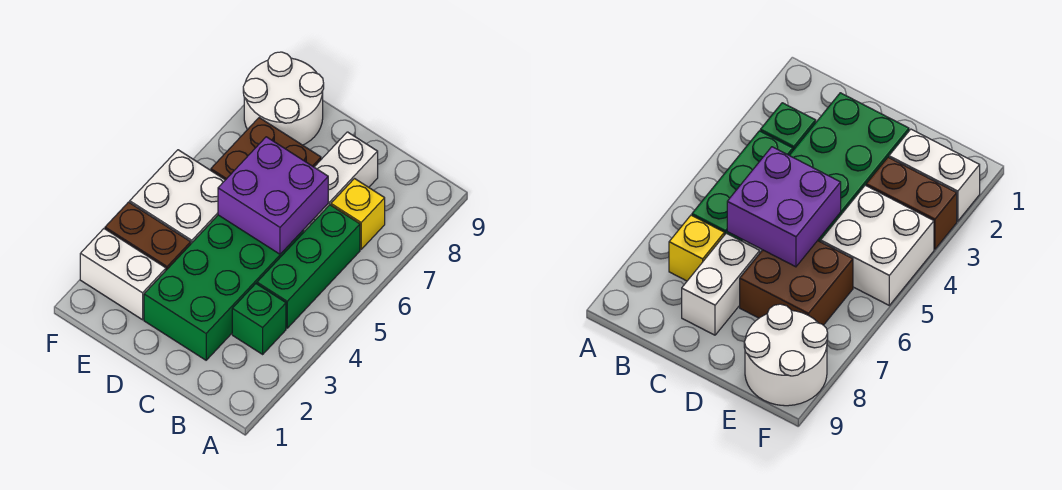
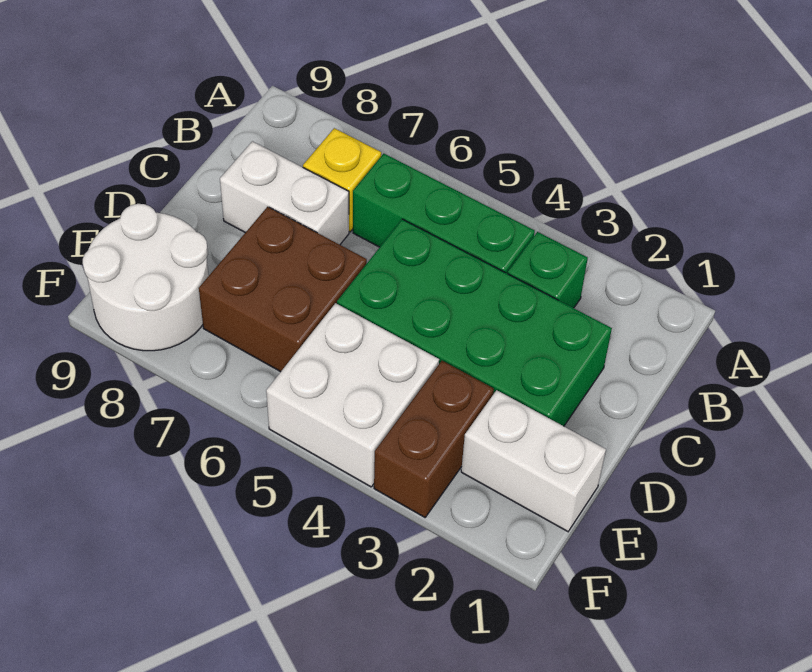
purple 2x2 brick [218,137,328,254] -> none
white 1x2 brick [80,229,166,320] -> white 1x2 brick turned to [461,390,606,531]

